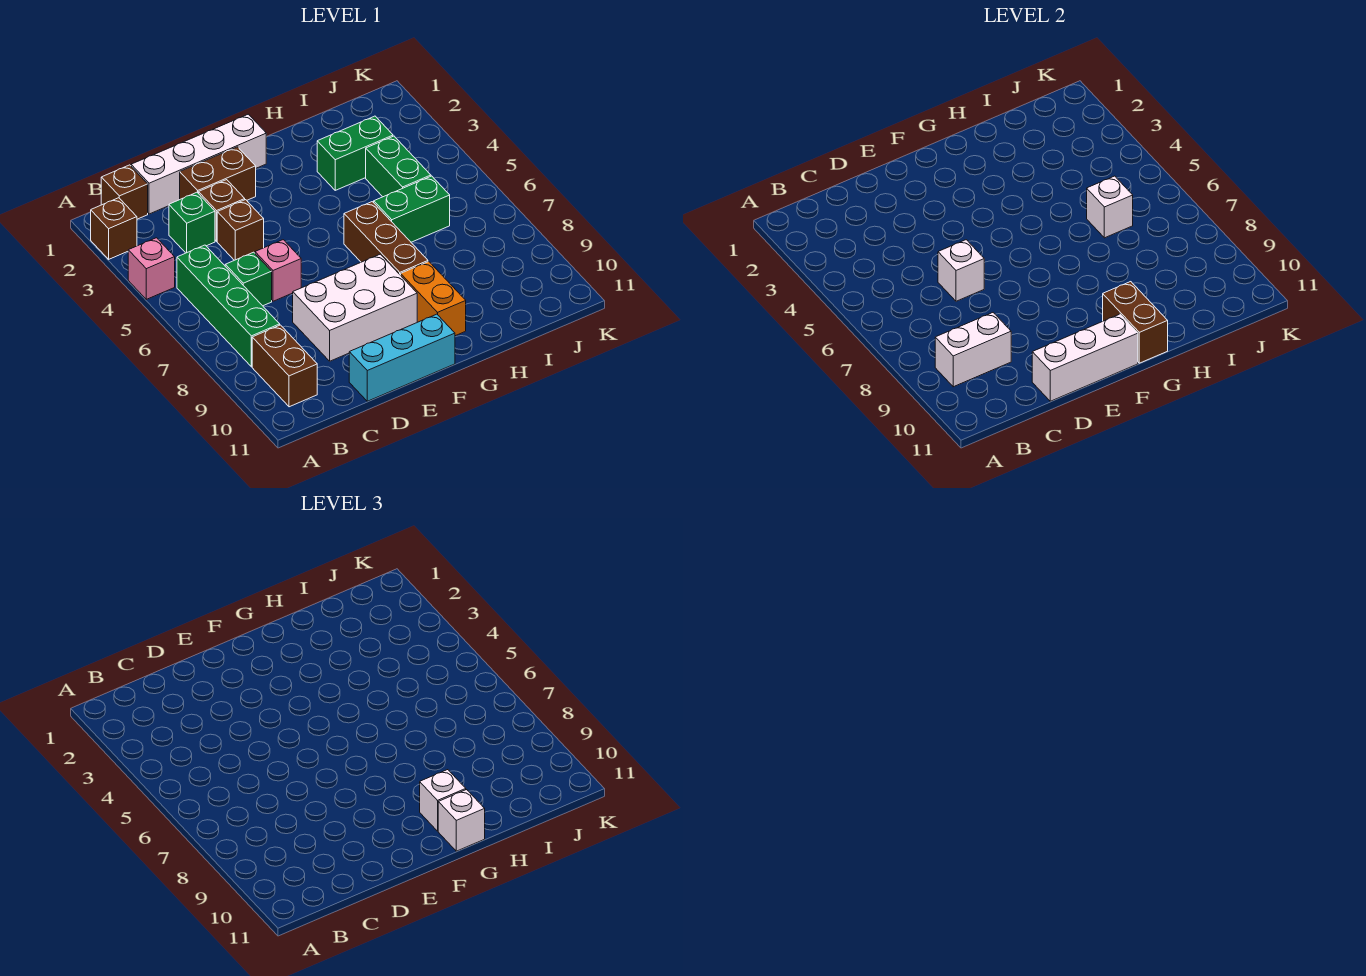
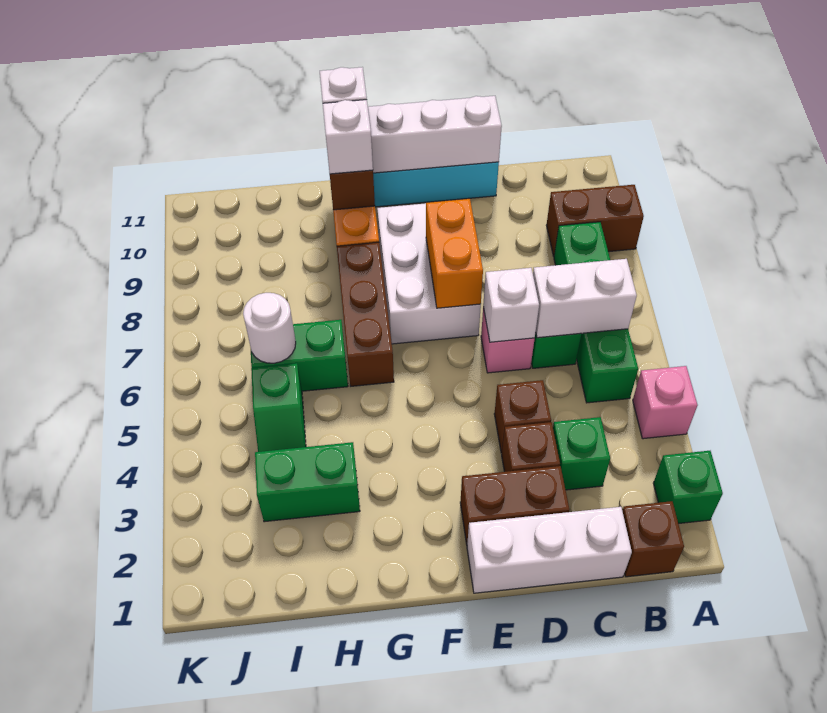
brown 1x1 brick [91,198,137,259] -> green 1x1 brick [653,451,723,524]
brown 1x2 brick [252,325,317,407] -> brown 1x2 brick turned to [546,185,644,256]
white 1x2 brick [935,313,1011,387] -> white 1x2 brick moved to [533,259,637,338]
white 1x4 brick [131,114,266,214] -> white 1x3 brick [467,507,632,593]
white 2x3 brick [293,254,417,361] -> white 2x3 brick turned to [377,203,481,344]
none -> orange 1x2 brick [426,199,483,308]
green 1x2 brick [366,136,431,197] -> green 1x2 slope [251,363,306,452]
white 1x1 brick [1087,176,1133,238] -> white 1x1 round brick [243,293,296,363]

